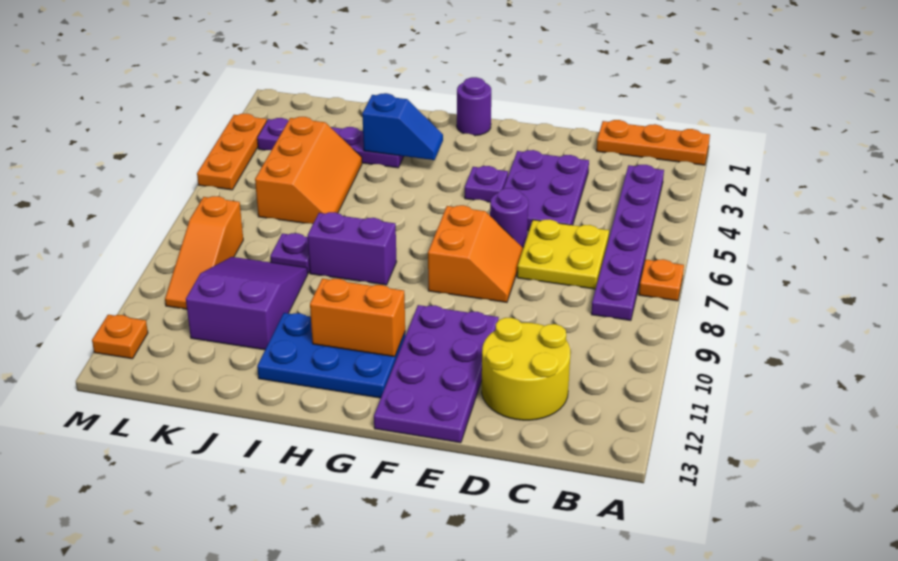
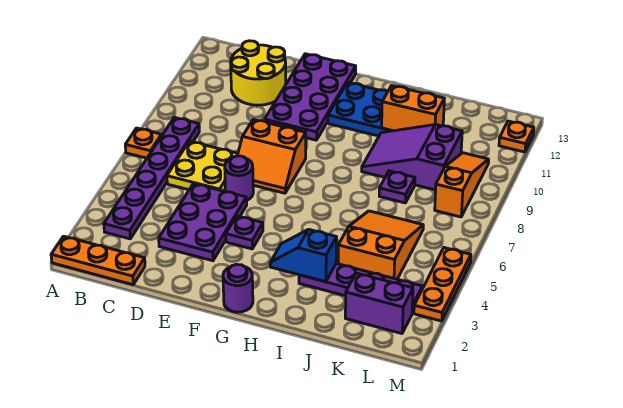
orange 2x2 slope [428,205,523,302] -> orange 2x2 slope turned to [237,120,306,193]
orange 1x2 brick [310,279,405,357] -> orange 1x2 brick moved to [382,86,444,131]
purple 1x2 brick [307,212,397,285] -> purple 1x2 brick moved to [345,273,413,334]
orange 2x3 slope [255,117,362,224] -> orange 2x3 slope turned to [338,211,423,279]
purple 2x3 slope [186,257,308,350] -> purple 2x3 slope turned to [362,124,462,190]

